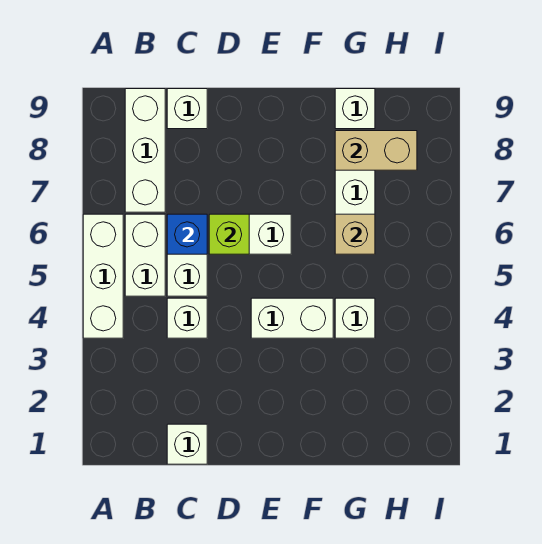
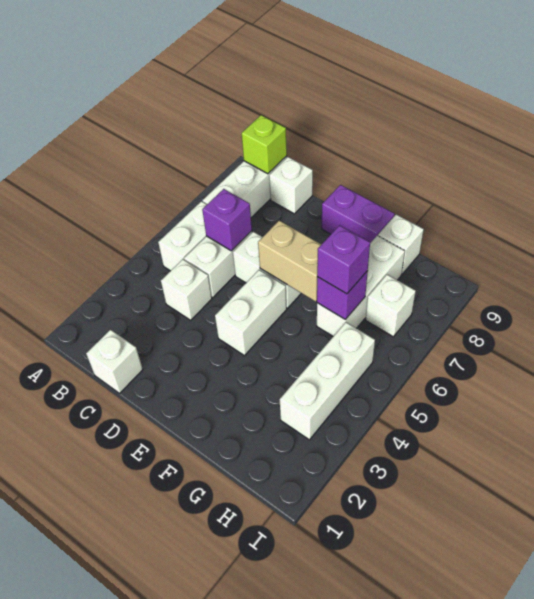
white 1x3 brick [83,214,123,338] -> white 1x3 brick moved to [280,322,375,440]
blue 1x1 brick [167,214,207,254] -> purple 1x1 brick [202,189,252,251]
lime 1x1 brick [209,214,249,254] -> lime 1x1 brick moved to [242,115,287,174]
white 1x2 brick [251,298,333,338] -> white 1x2 brick turned to [215,270,287,355]
none -> purple 1x2 brick [322,185,395,243]
white 1x1 brick [335,298,375,338] -> white 1x1 brick moved to [366,275,416,337]
tan 1x1 brick [335,214,375,254] -> purple 1x1 brick [317,271,368,320]
none -> purple 1x1 brick [317,225,370,294]
tan 1x2 brick [335,131,417,170] -> tan 1x2 brick moved to [258,220,322,301]

